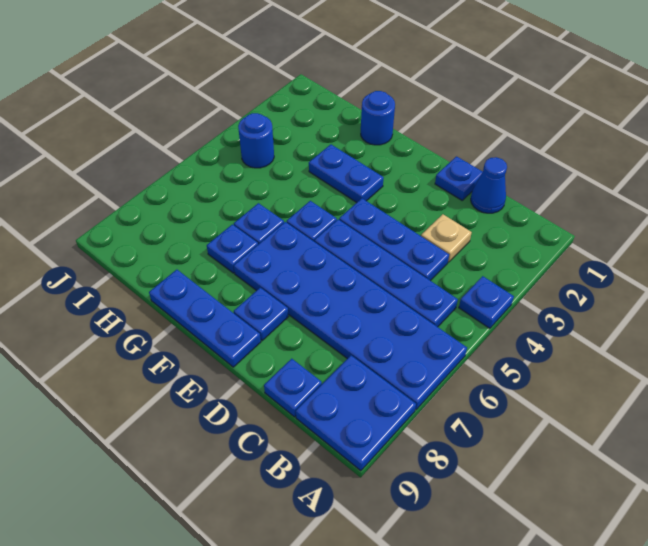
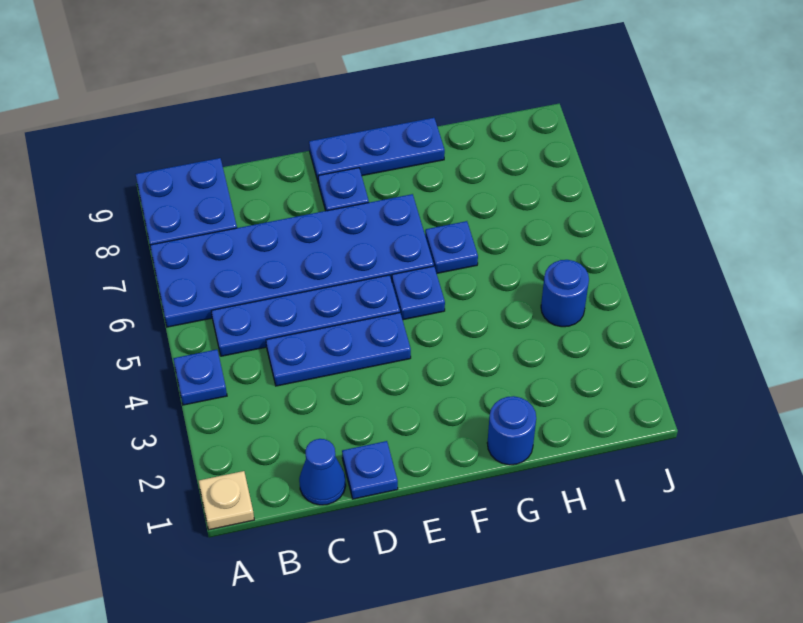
tan 1x1 plate [421,214,472,262] -> tan 1x1 plate moved to [199,471,254,530]
blue 1x1 plate [264,359,322,417] -> none
blue 1x2 plate [309,145,384,203] -> none
blue 1x1 plate [207,224,258,273] -> none

